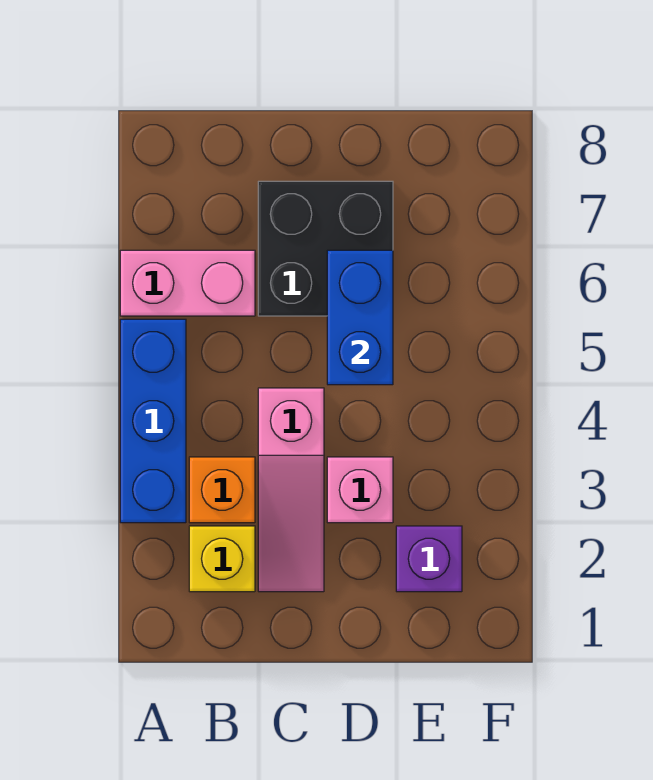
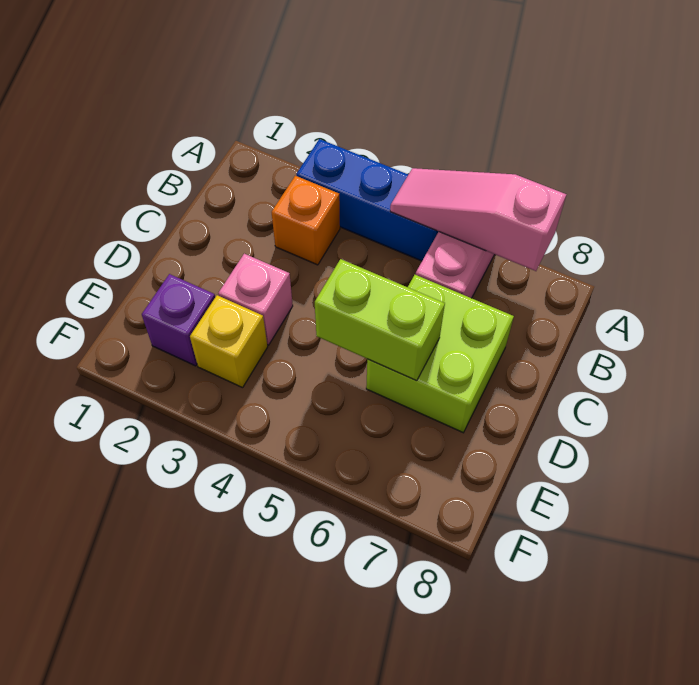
yellow 1x1 brick [189,526,255,592] -> yellow 1x1 brick moved to [190,295,268,388]
pink 1x3 slope [258,388,324,592] -> pink 1x3 slope moved to [390,168,567,271]
black 2x2 brick [258,181,393,316] -> lime 2x2 brick [366,275,514,433]
blue 1x2 brick [327,250,393,385] -> lime 1x2 brick [315,259,445,381]

